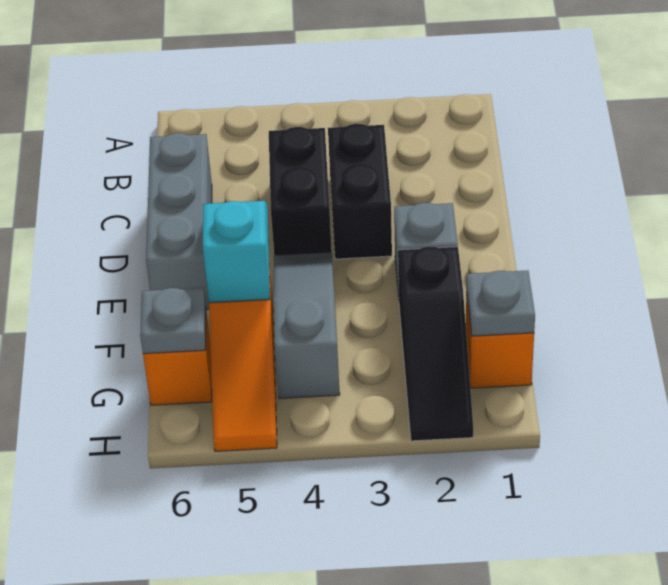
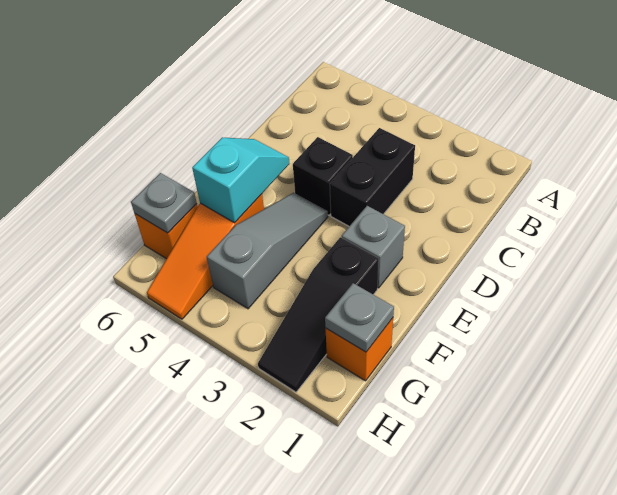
black 1x2 brick [269,127,332,255] -> black 1x1 brick [293,137,353,215]
grey 1x3 brick [146,133,212,310] -> none

